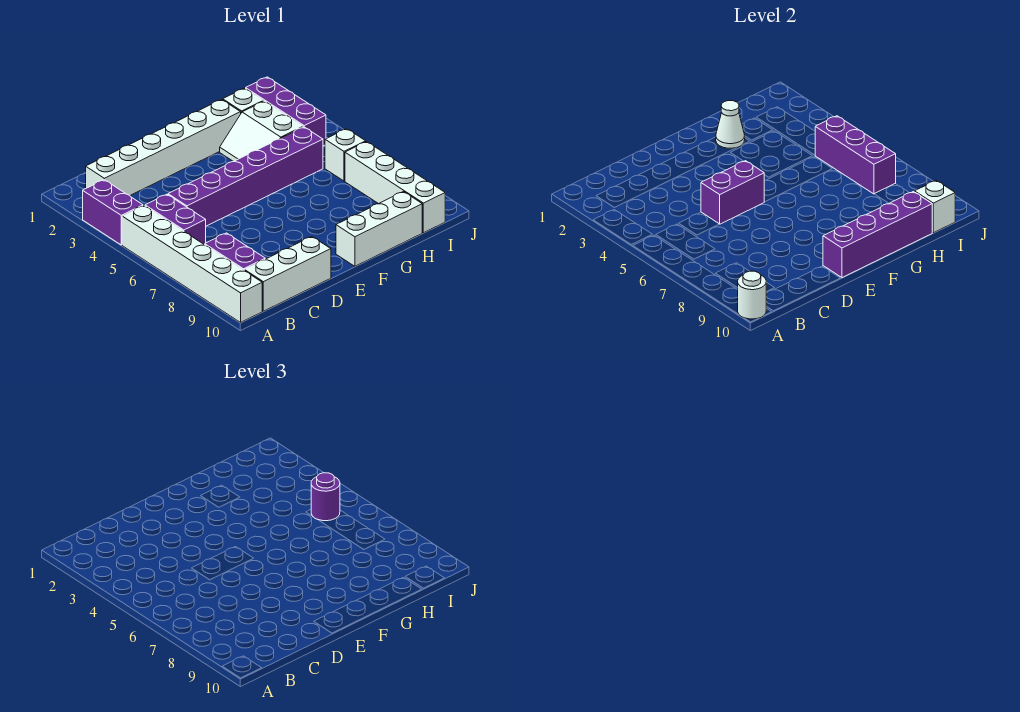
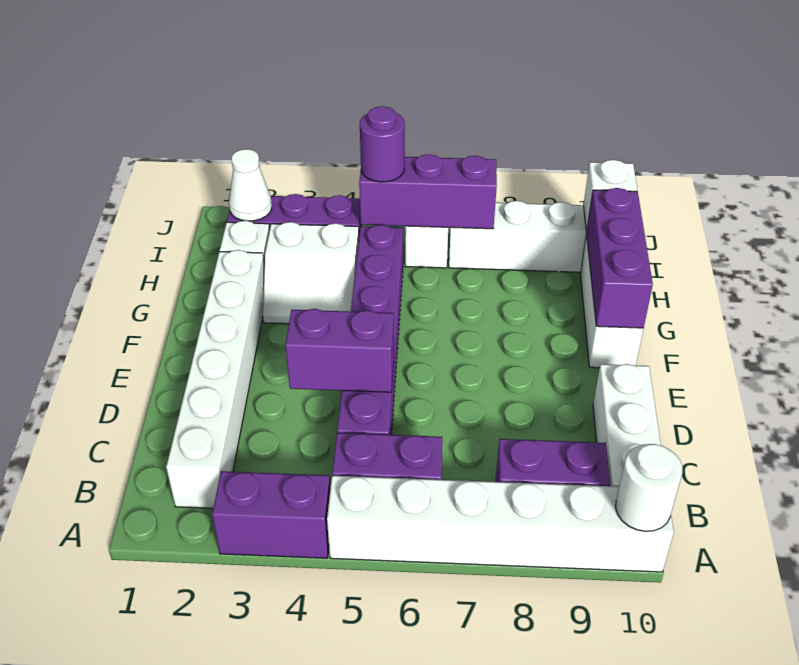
purple 1x2 brick [701,161,764,224] -> purple 1x2 brick turned to [285,309,394,392]
purple 1x4 brick [823,192,932,278] -> purple 1x3 brick [586,188,653,328]
white 1x1 cone [716,101,745,148] -> white 1x1 cone moved to [229,149,272,221]

